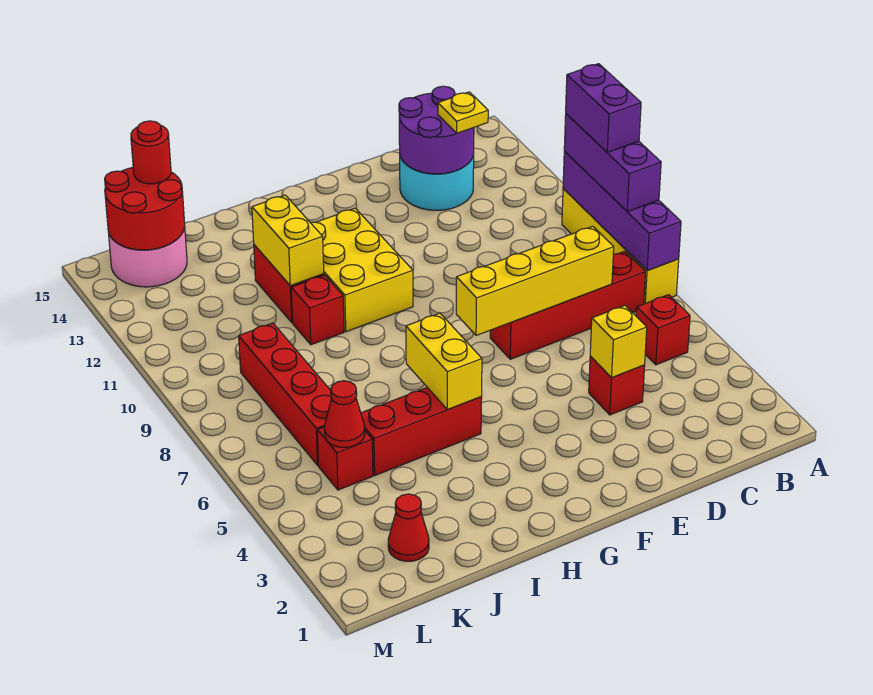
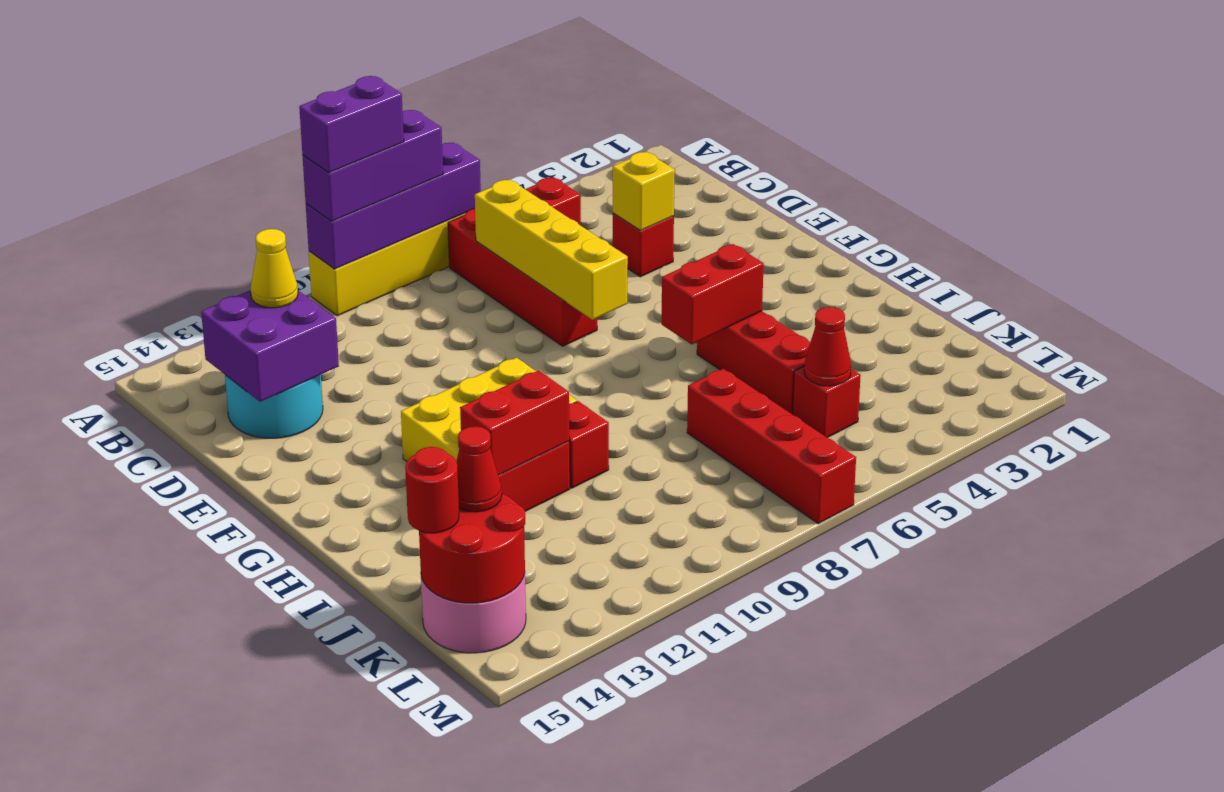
purple 2x2 round brick [399,86,474,174] -> purple 2x2 brick [201,290,339,402]
yellow 1x1 plate [438,92,488,133] -> yellow 1x1 cone [251,229,298,308]
yellow 1x2 brick [406,313,482,410] -> red 1x2 brick [662,244,764,344]
yellow 1x2 brick [252,195,324,286] -> red 1x2 brick [460,370,570,476]
red 1x1 cone [388,494,429,561] -> red 1x1 cone moved to [456,426,502,512]
red 1x4 brick [239,323,332,465] -> red 1x4 brick turned to [687,368,856,524]

